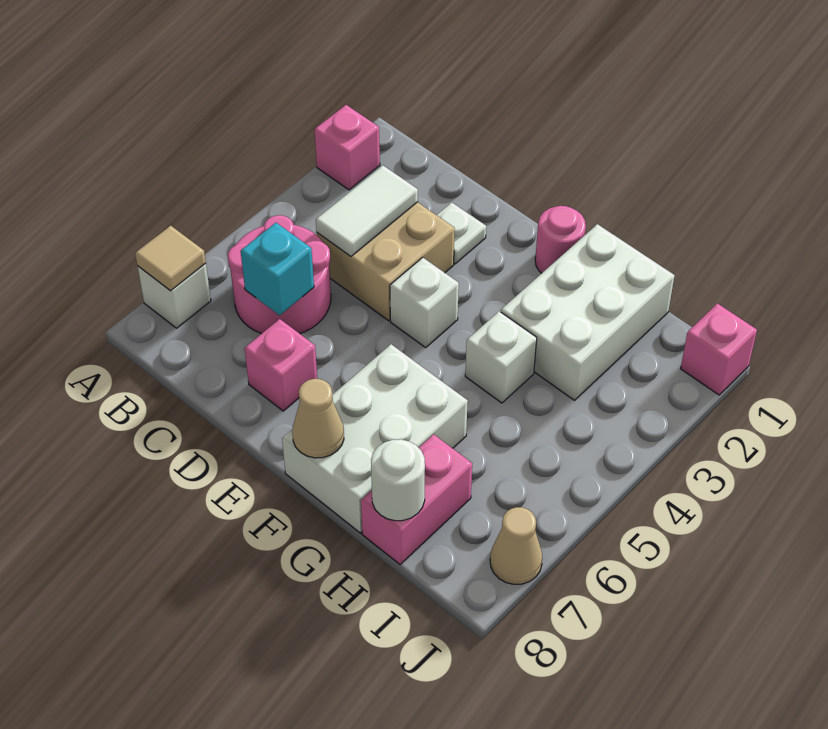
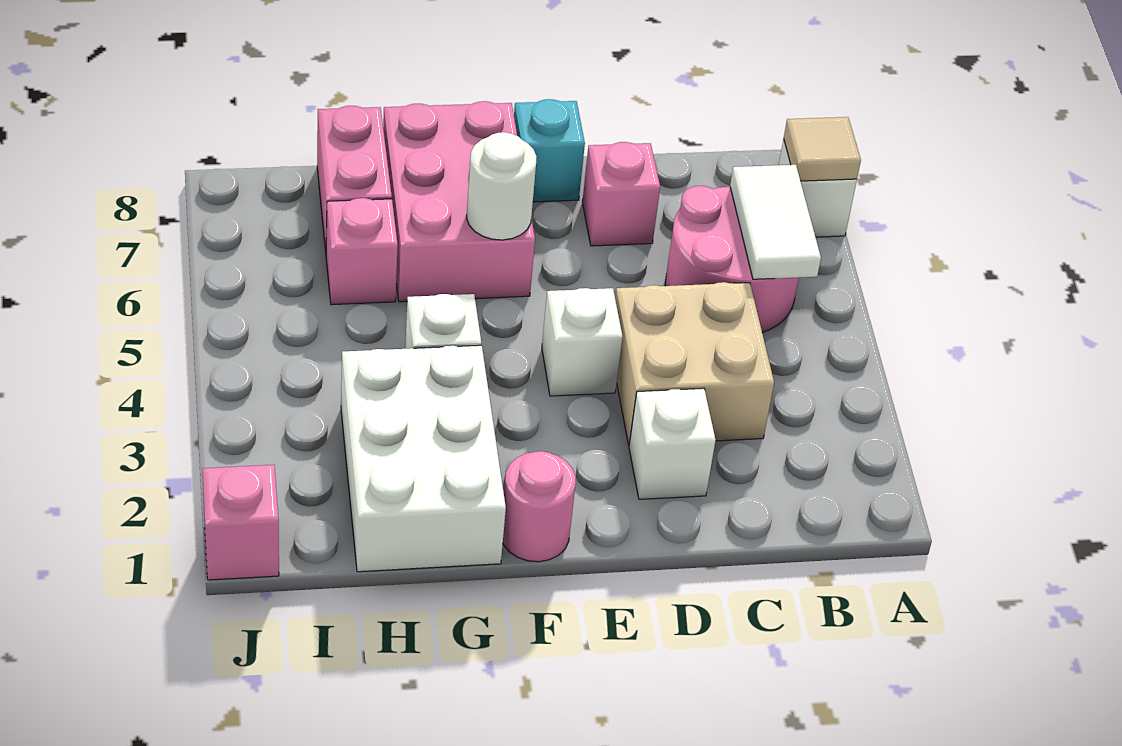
pink 1x1 brick [315,105,380,190] -> pink 1x1 brick moved to [326,198,398,305]
white 1x2 tile [316,166,418,256] -> white 1x2 tile moved to [730,165,821,279]
cyan 1x1 brick [241,223,314,315] -> cyan 1x1 brick moved to [514,99,585,202]
white 1x1 plate [437,202,486,264] -> white 1x1 brick [629,388,716,499]
white 2x3 brick [282,344,468,533] -> pink 2x3 brick [383,101,535,302]
tan 1x1 cone [292,379,344,458] -> none
white 1x1 round brick [371,439,425,521] -> white 1x1 round brick moved to [467,132,537,240]
tan 1x1 cone [490,507,542,584] -> none

